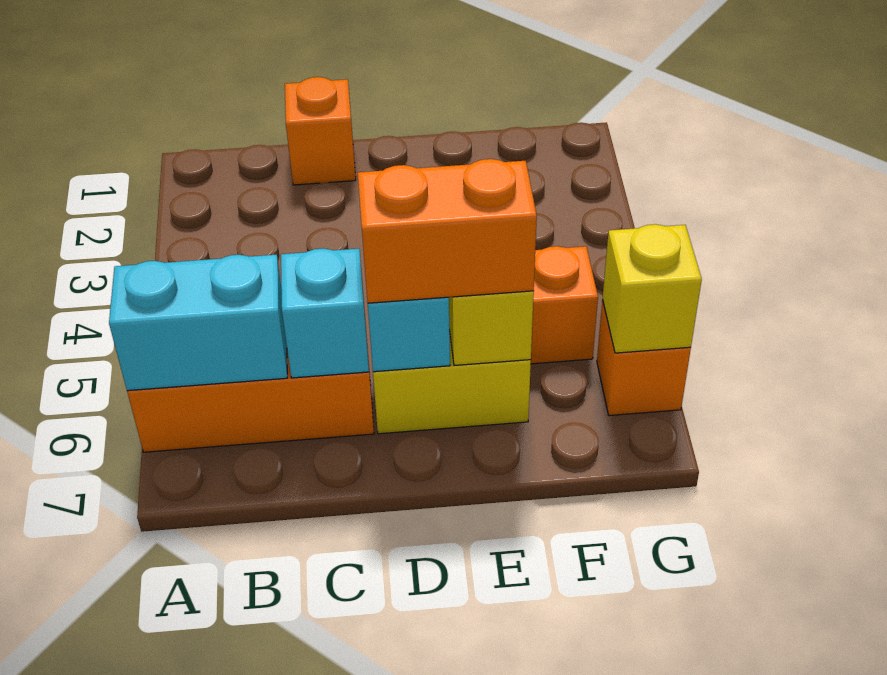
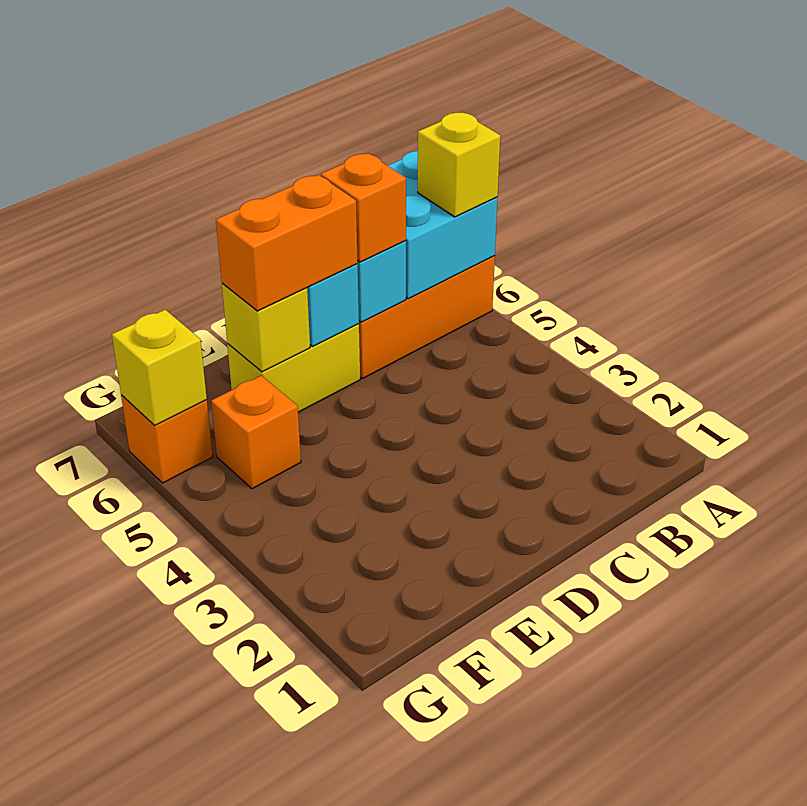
cyan 1x2 brick [109,255,287,391] -> cyan 2x2 brick [388,151,497,299]
none -> yellow 1x1 brick [418,113,500,217]
orange 1x1 brick [285,77,356,185] -> orange 1x1 brick moved to [321,153,406,262]

